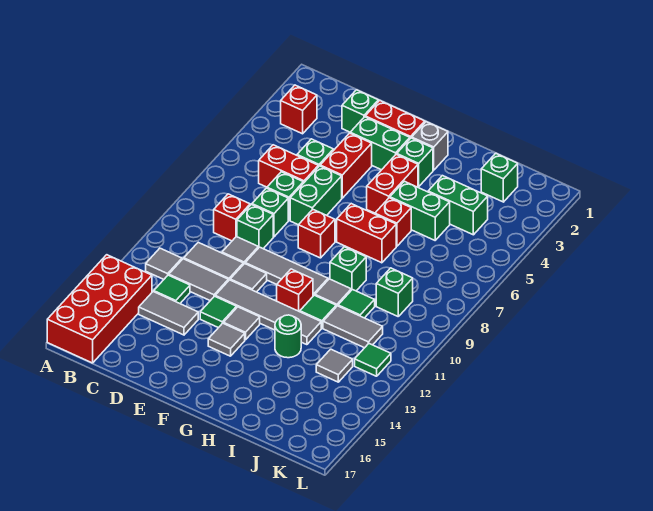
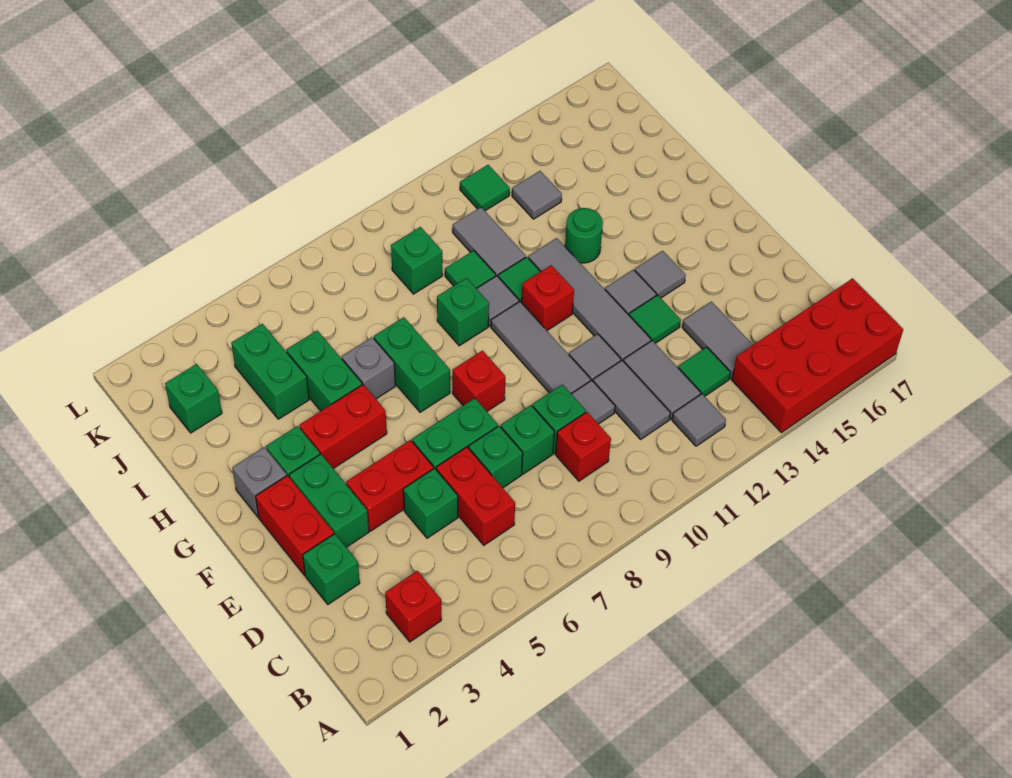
red 1x2 brick [337,204,396,263] -> green 1x2 brick [374,317,450,412]
red 1x1 brick [375,198,411,246] -> grey 1x1 brick [342,337,395,399]

